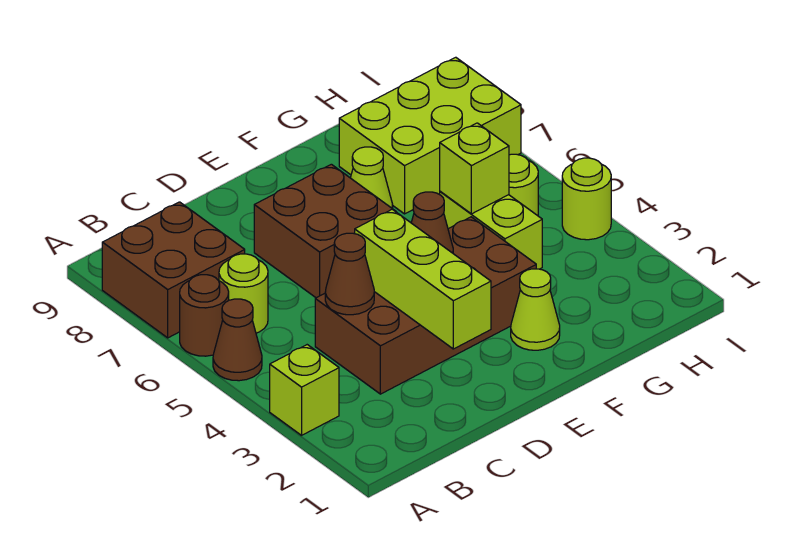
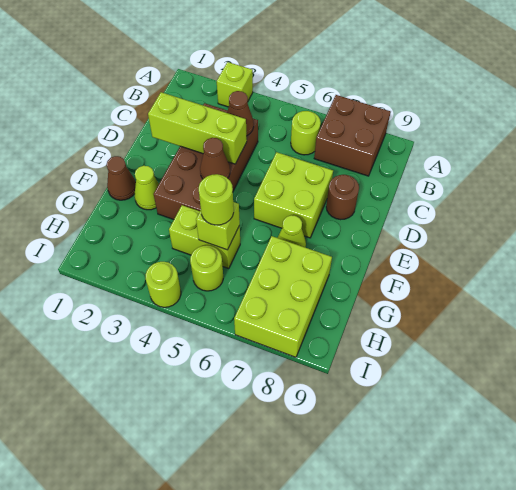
brown 1x1 cone [213,299,262,381] -> brown 1x1 cone moved to [107,156,136,200]
brown 1x1 round brick [180,275,229,356] -> brown 1x1 round brick moved to [326,175,359,220]
brown 2x2 brick [254,164,396,298] -> lime 2x2 brick [254,152,333,238]
none -> lime 1x1 round brick [199,174,234,225]

